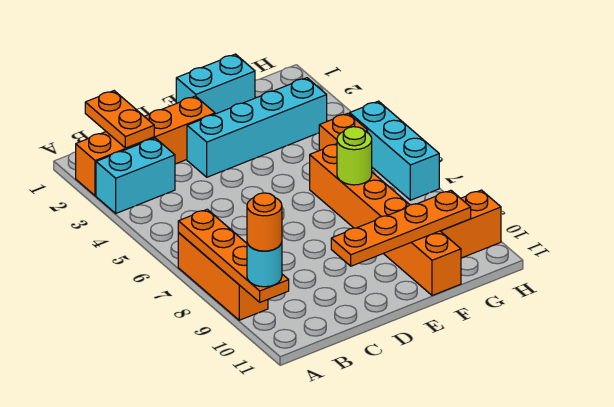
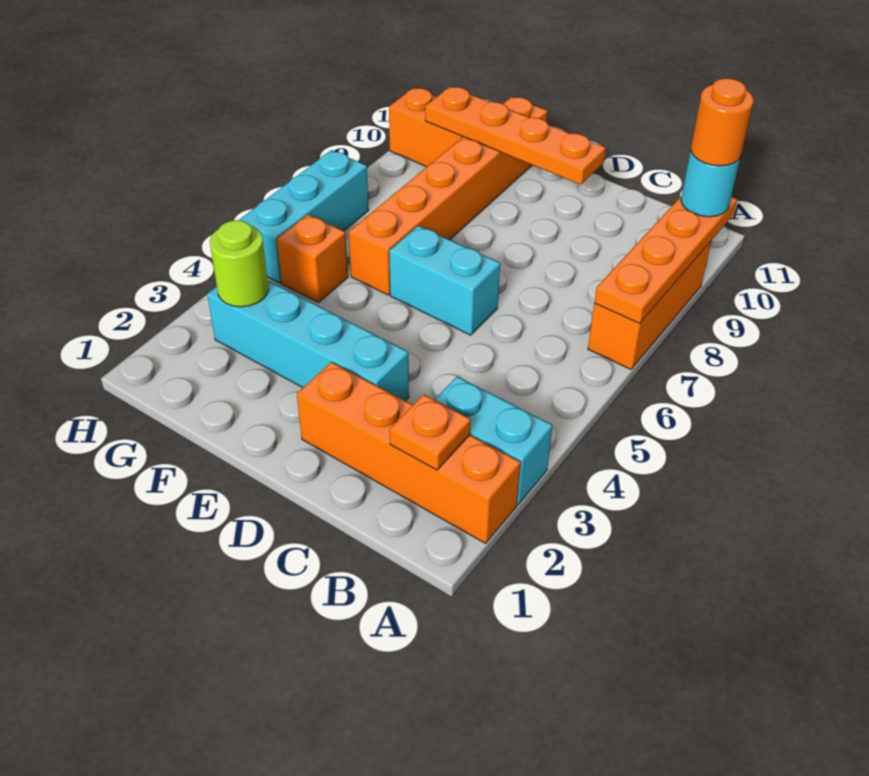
orange 1x2 plate [85,91,154,148] -> orange 1x1 plate [390,394,471,470]
cyan 1x2 brick [176,54,255,114] -> cyan 1x2 brick moved to [389,226,500,335]
lime 1x1 round brick [337,127,372,185] -> lime 1x1 round brick moved to [210,220,269,307]

